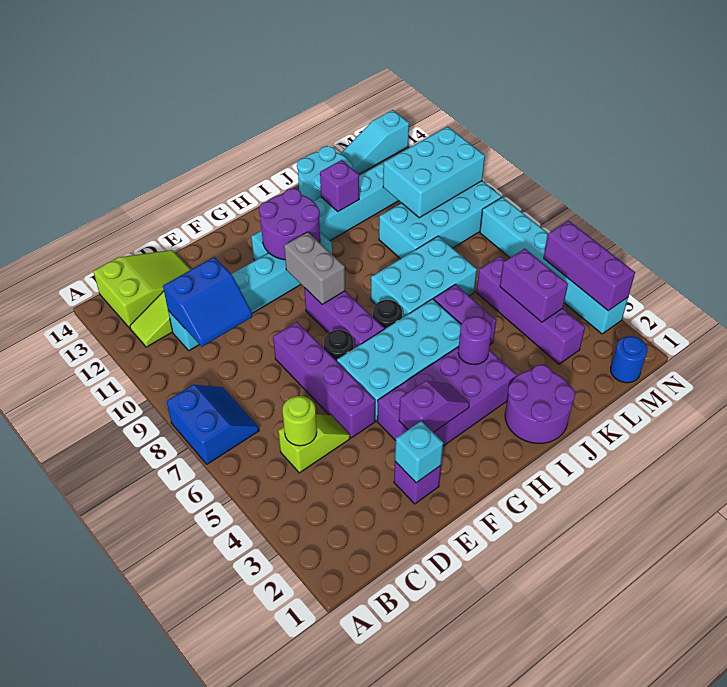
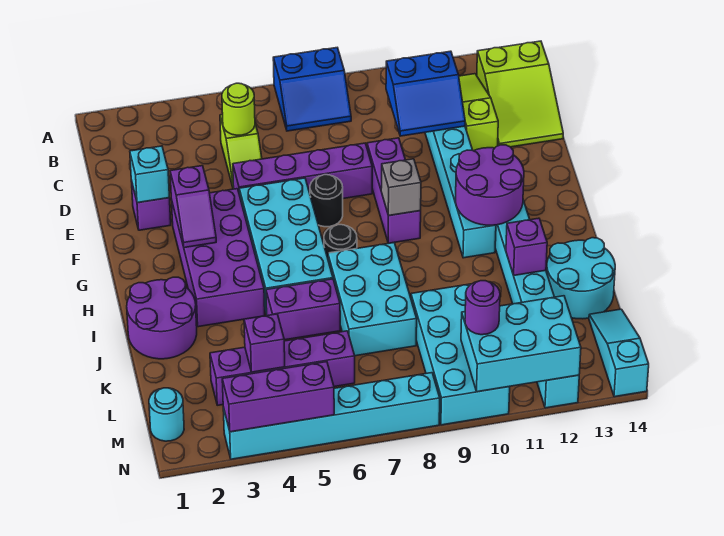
blue 2x2 slope [163,257,253,347] -> blue 2x2 slope turned to [386,51,465,136]
purple 1x3 brick [304,288,384,348] -> purple 1x3 brick turned to [367,138,421,243]
grey 1x2 brick [284,232,345,305] -> grey 1x1 brick [381,159,421,216]
purple 1x1 round brick [458,317,492,365] -> purple 1x1 round brick moved to [465,281,500,335]
purple 1x2 brick [500,249,568,322] -> purple 1x1 brick [244,314,285,372]
cyan 2x3 brick [383,126,485,218] -> cyan 2x3 brick turned to [461,296,581,392]
blue 1x1 round brick [611,336,647,383] -> cyan 1x1 round brick [149,388,184,441]

